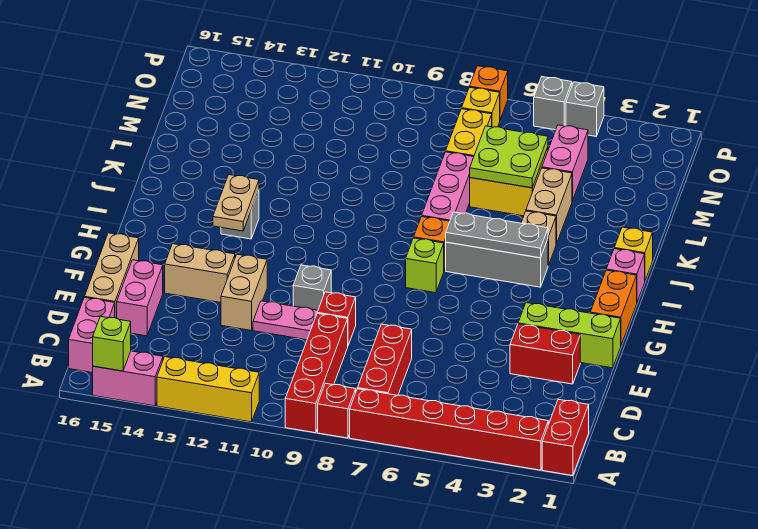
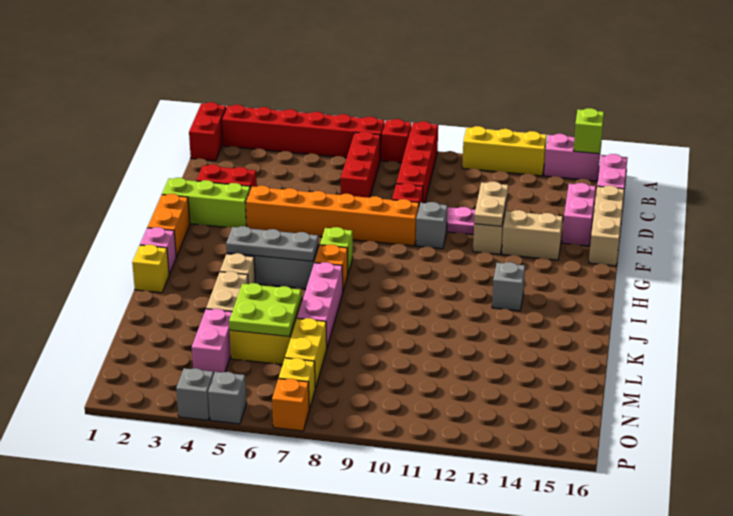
none -> orange 1x6 brick [246,186,419,246]
tan 1x2 plate [213,175,259,231] -> tan 1x2 plate moved to [474,181,508,226]

